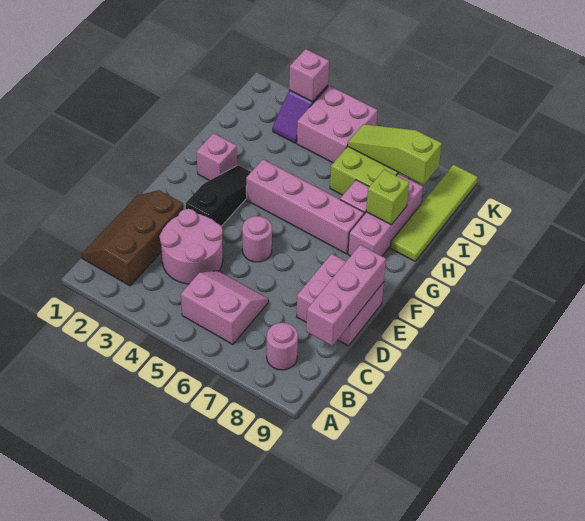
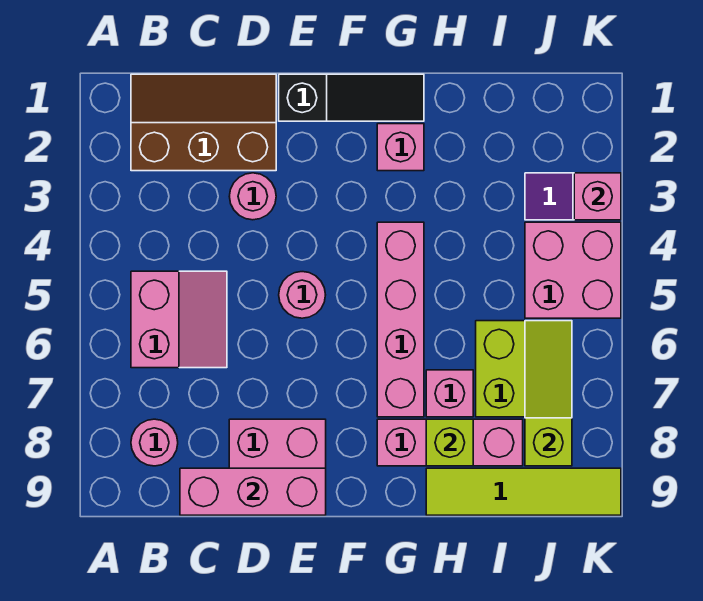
pink 2x2 round brick [160,209,223,284] -> pink 1x1 round brick [229,173,276,220]
black 1x3 slope [186,165,251,226] -> black 1x3 slope moved to [279,74,424,121]

